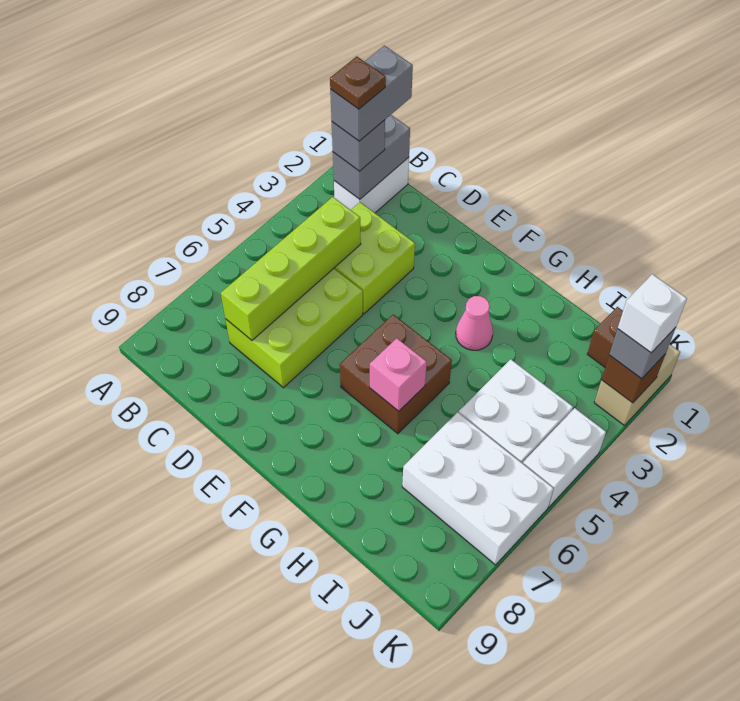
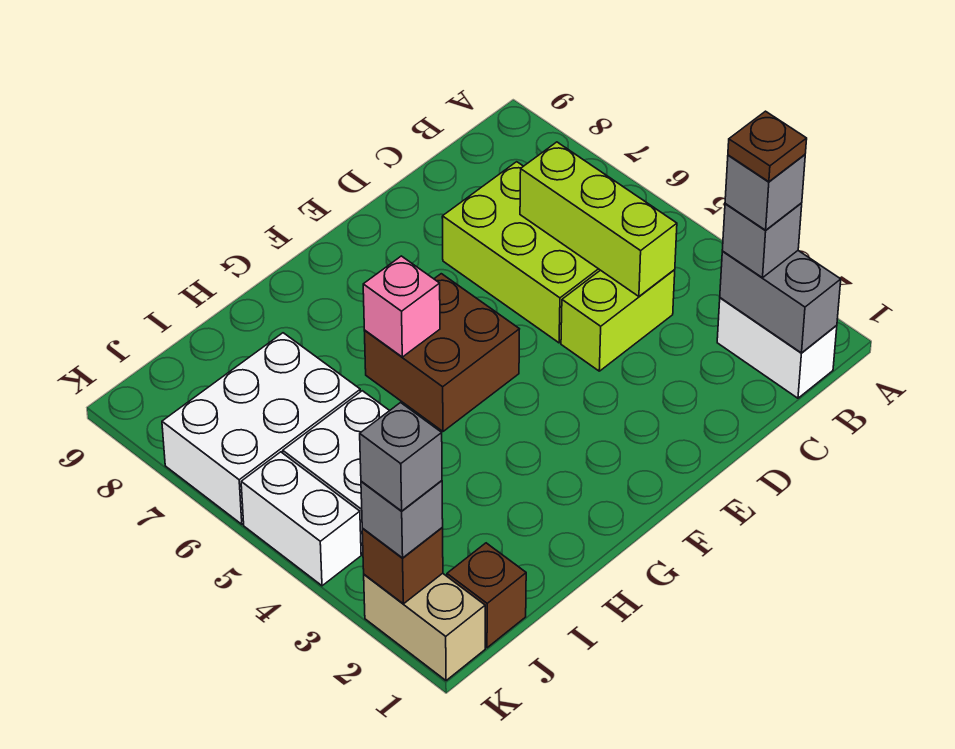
grey 1x2 brick [330,46,413,141] -> grey 1x1 brick [725,155,805,230]
lime 2x2 brick [334,202,415,314] -> lime 1x2 brick [561,270,675,371]
lime 1x4 brick [221,197,361,340] -> lime 1x3 brick [520,142,677,296]
pink 1x1 cone [456,296,493,350] -> none
white 1x1 brick [618,274,687,353] -> grey 1x1 brick [360,403,442,511]

